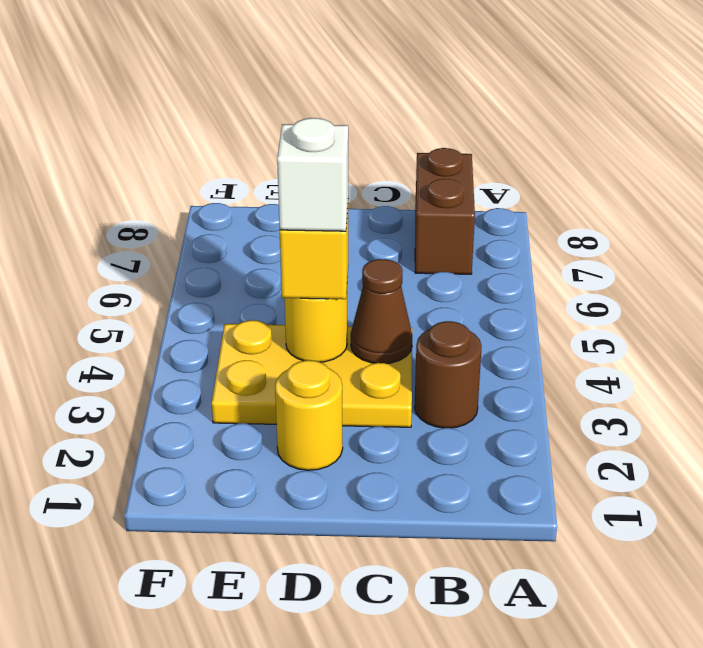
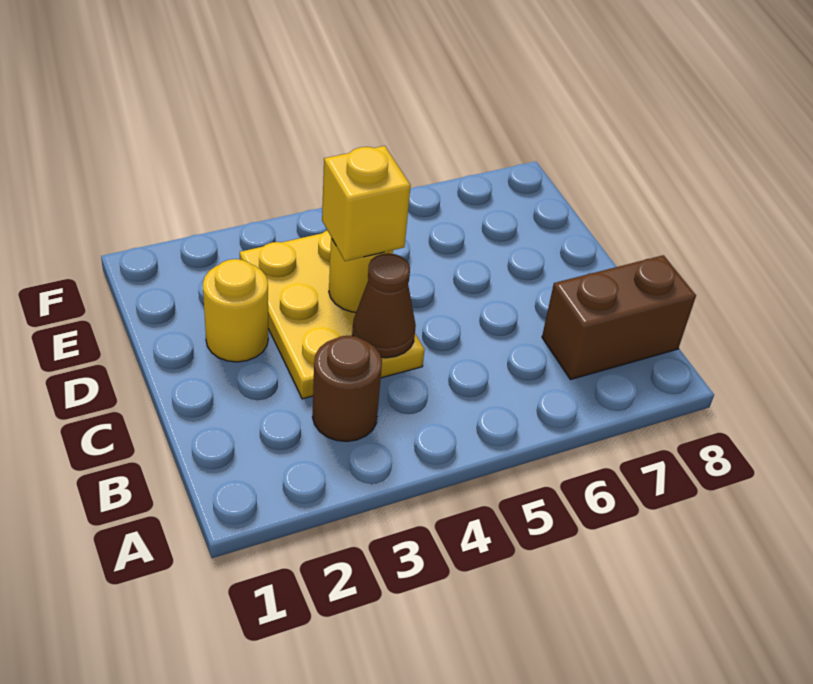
white 1x1 brick [277,118,348,231] -> none

